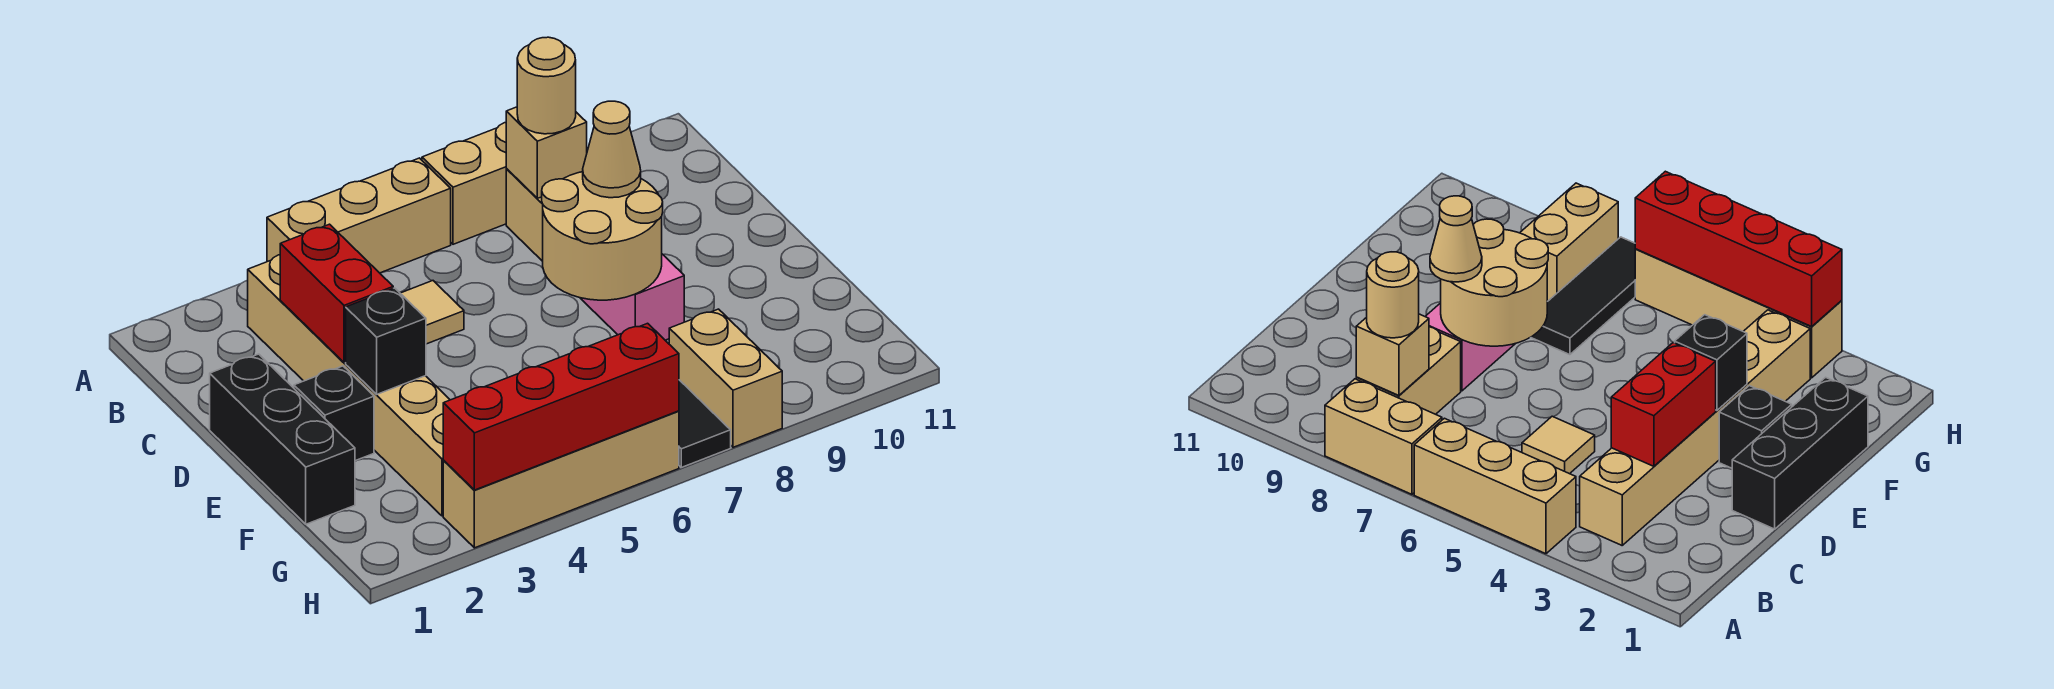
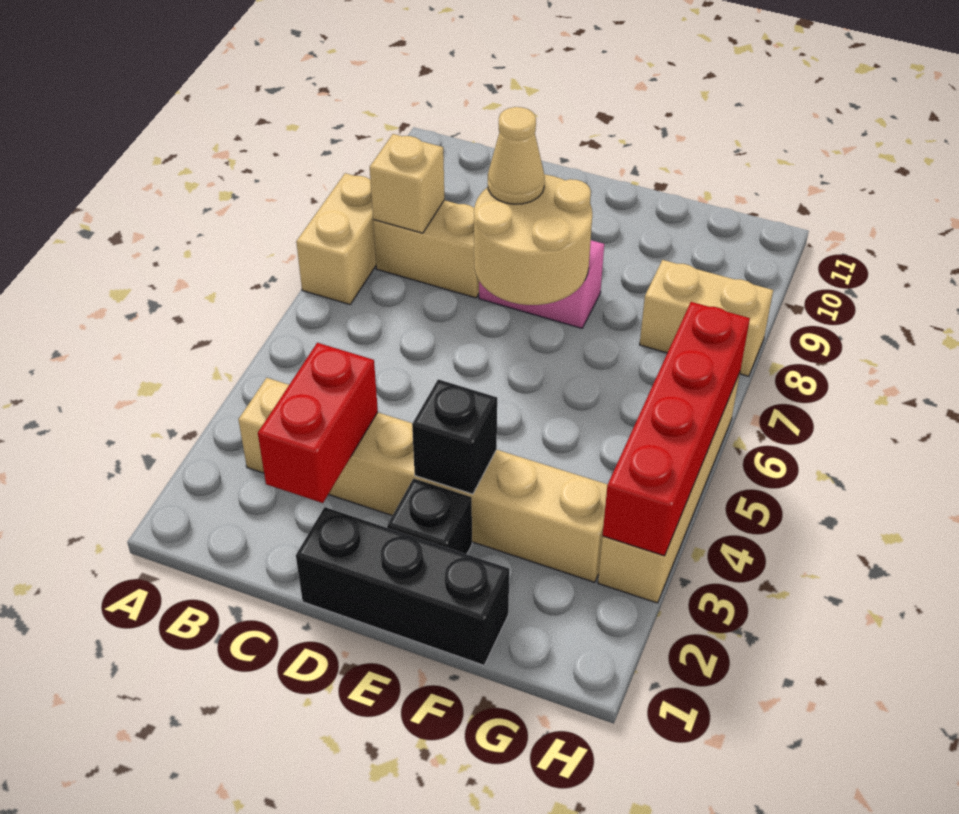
tan 1x3 brick [267,158,451,273] -> none
tan 1x1 round brick [517,37,576,134] -> none
red 1x2 brick [280,224,393,363] -> red 1x2 brick turned to [258,343,378,503]
tan 1x1 tile [400,281,464,344] -> none
black 1x3 tile [679,380,731,467] -> none

